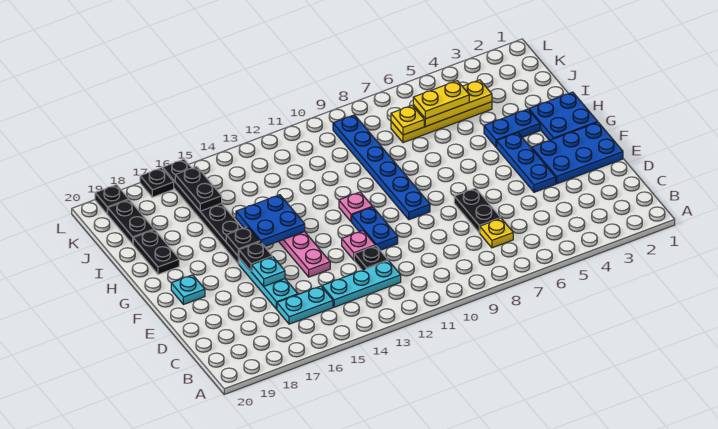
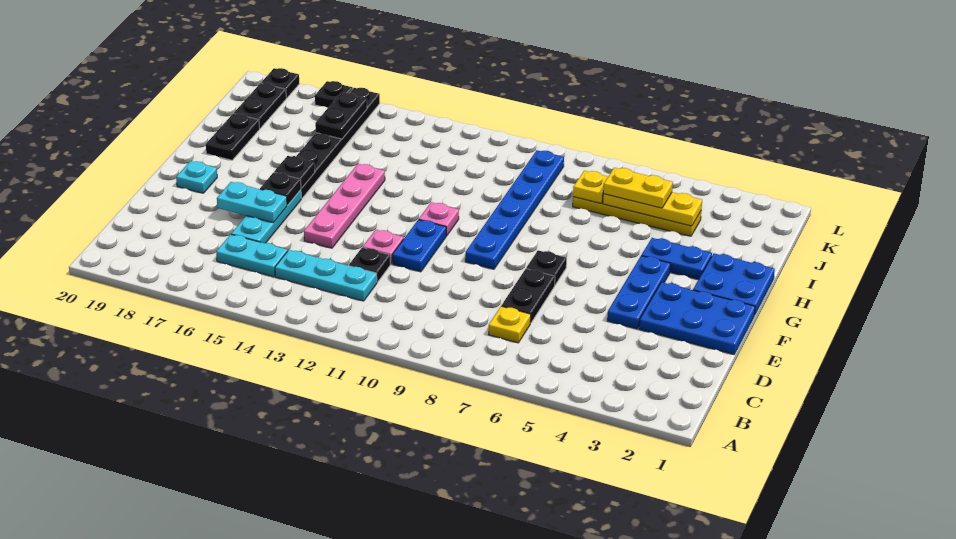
cyan 1x1 plate [252,257,285,286] -> cyan 1x2 plate [217,182,287,223]
none -> black 1x1 plate [526,250,567,285]
blue 2x2 plate [236,195,305,247] -> none

